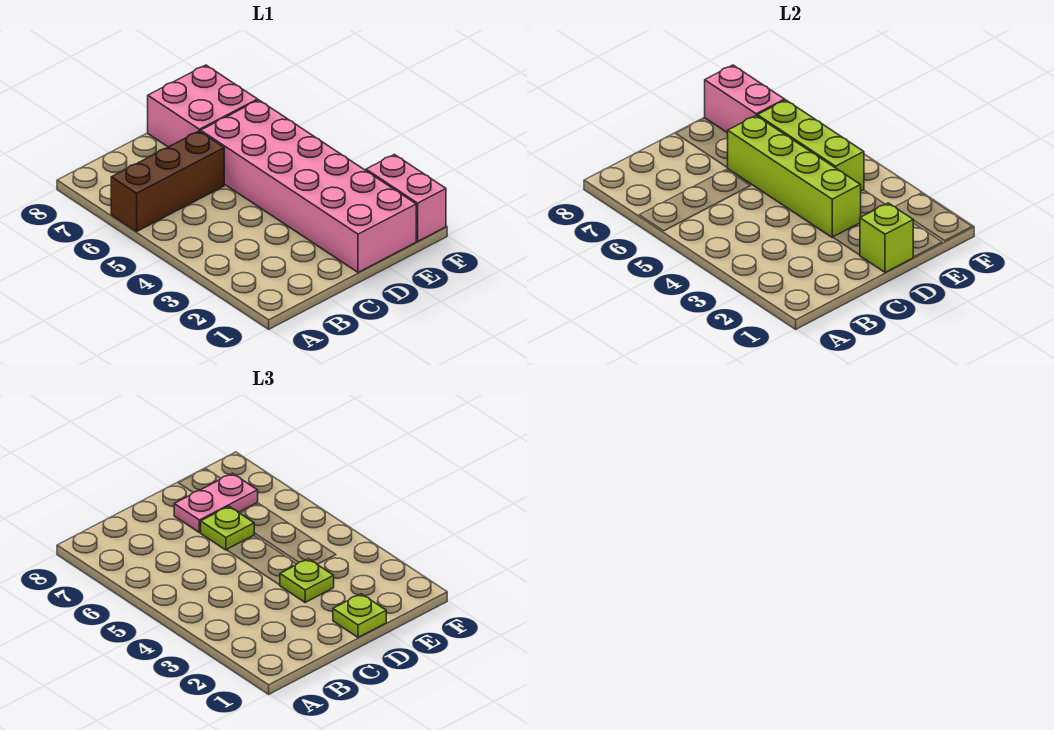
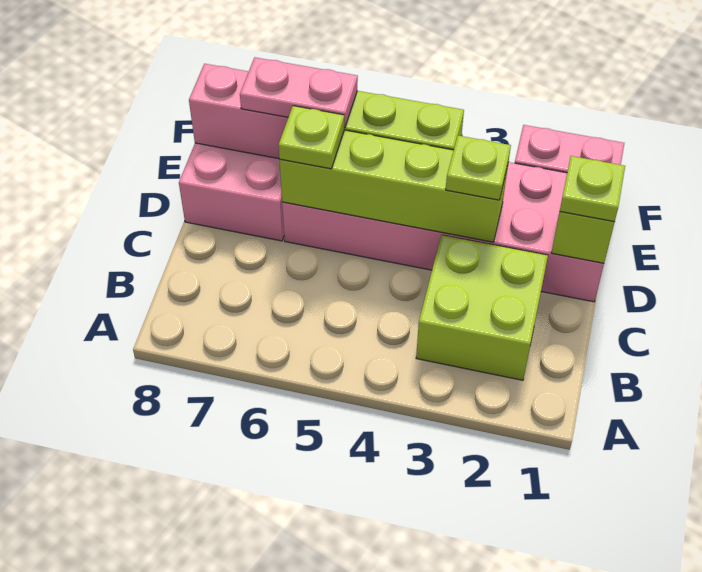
brown 1x3 brick [111,131,224,232] -> none
none -> lime 2x2 brick [416,235,548,380]
pink 1x2 plate [174,473,258,532] -> pink 1x2 plate turned to [240,57,358,128]

